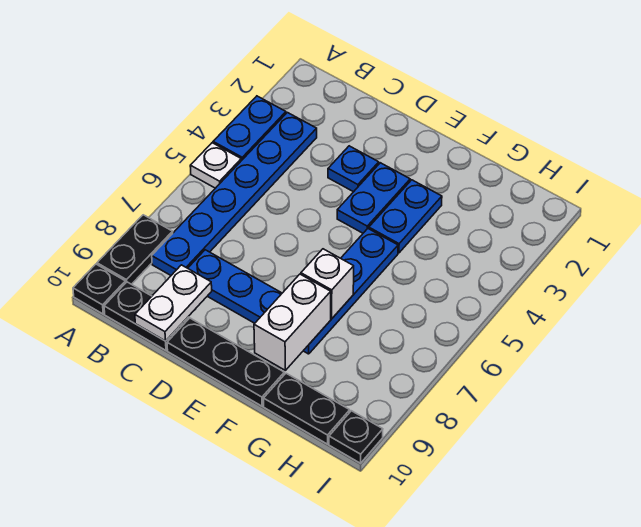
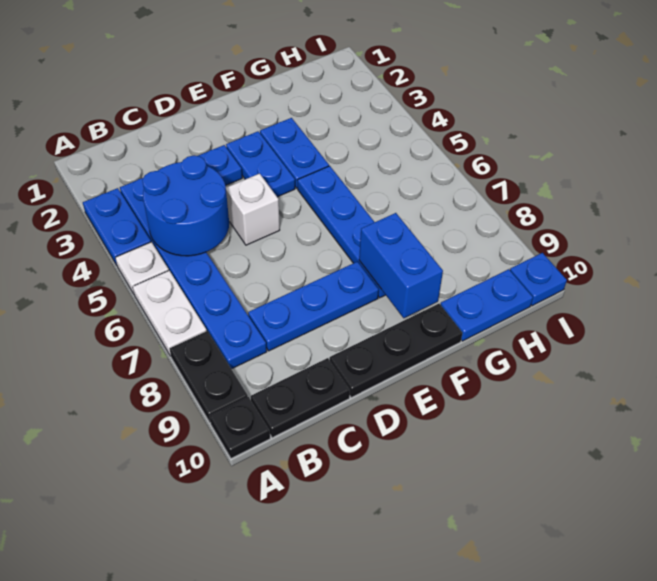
none -> blue 2x2 round brick [142,155,229,256]
white 1x2 plate [135,265,212,341] -> white 1x2 plate moved to [133,271,207,356]
white 1x1 brick [301,249,354,319] -> white 1x1 brick moved to [226,173,280,245]
white 1x2 brick [254,274,331,370] -> blue 1x2 brick [359,213,443,318]
black 1x2 plate [264,373,350,444] -> blue 1x2 plate [441,269,533,341]
black 1x1 plate [329,411,383,463] -> blue 1x1 plate [510,253,567,306]

